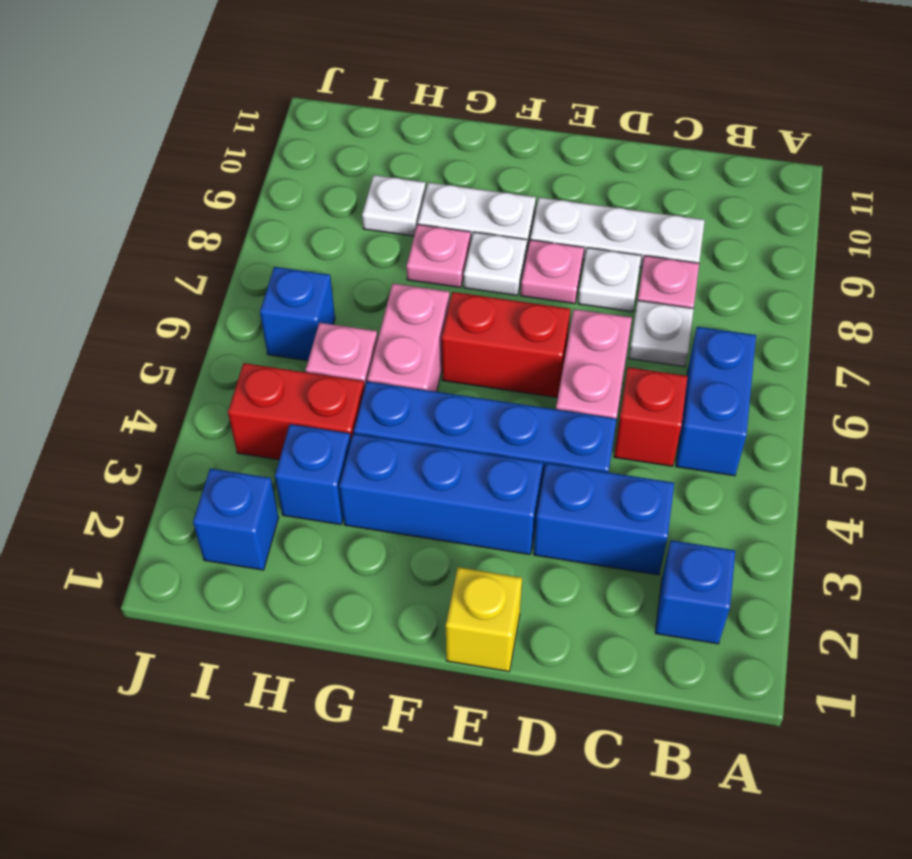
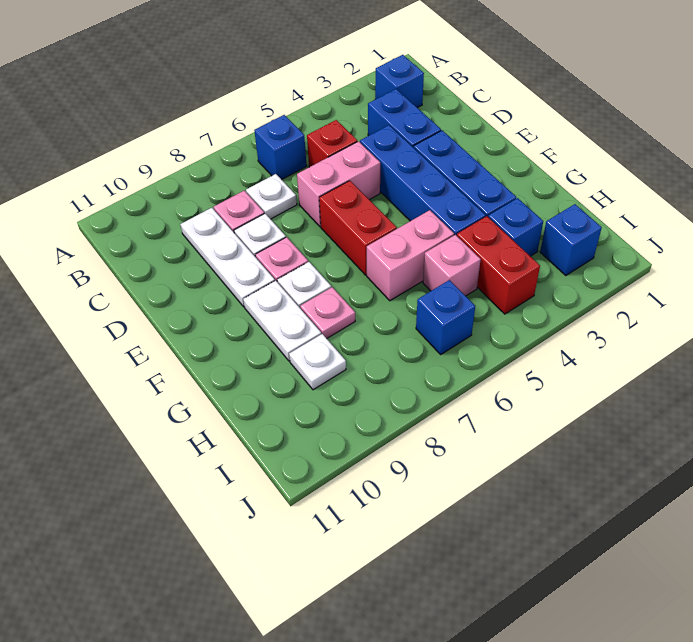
blue 1x2 brick [676,327,756,476] -> blue 1x1 brick [254,115,307,180]
yellow 1x1 brick [446,567,522,671] -> none

